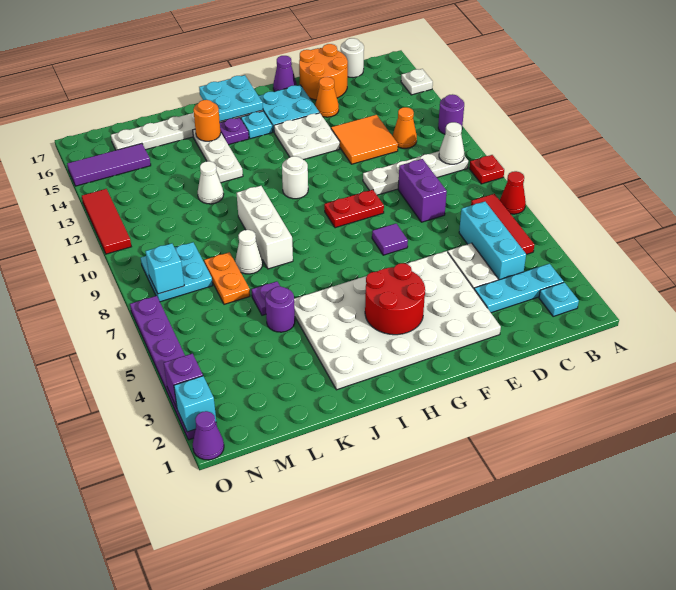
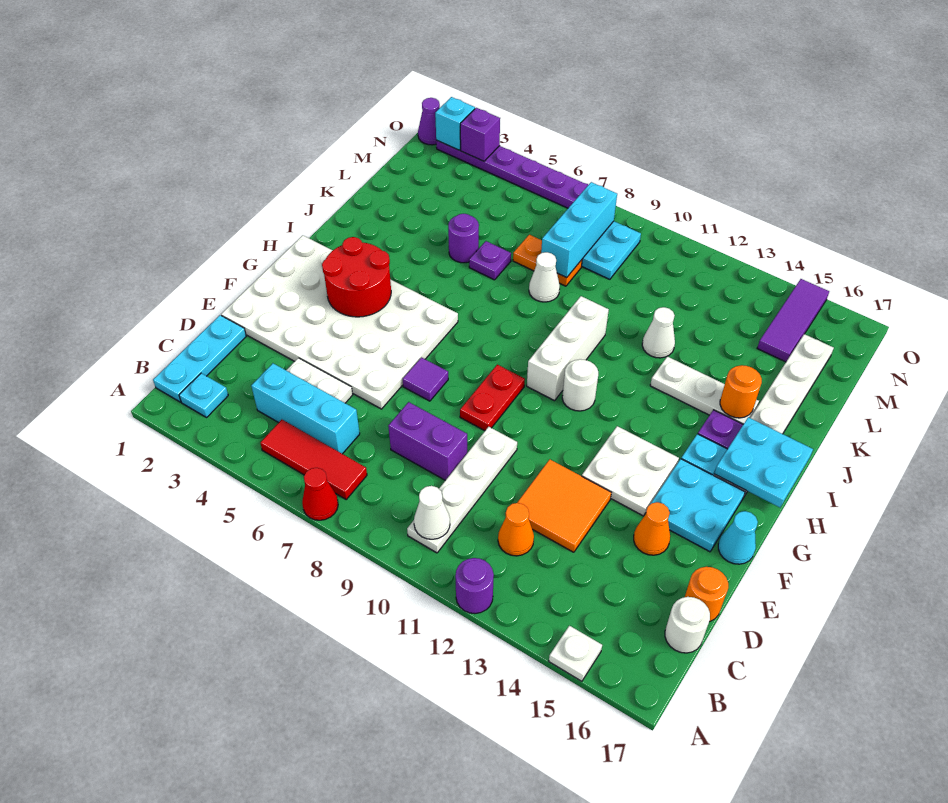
red 1x1 plate [469,155,504,184] -> none
cyan 1x3 plate [474,264,564,313] -> cyan 1x3 plate moved to [153,315,246,402]
orange 2x2 round brick [299,44,348,100] -> orange 1x1 round brick [685,567,728,622]
white 4x6 plate [294,251,501,390] -> white 4x6 plate turned to [221,235,458,409]
purple 1x1 cone [273,56,297,91] -> cyan 1x1 cone [718,511,758,564]
white 1x3 brick [237,186,293,269] -> white 1x3 brick turned to [527,296,609,401]
cyan 1x1 brick [145,243,184,294] -> cyan 1x3 brick [541,182,617,278]
red 1x3 tile [82,189,131,254] -> none

